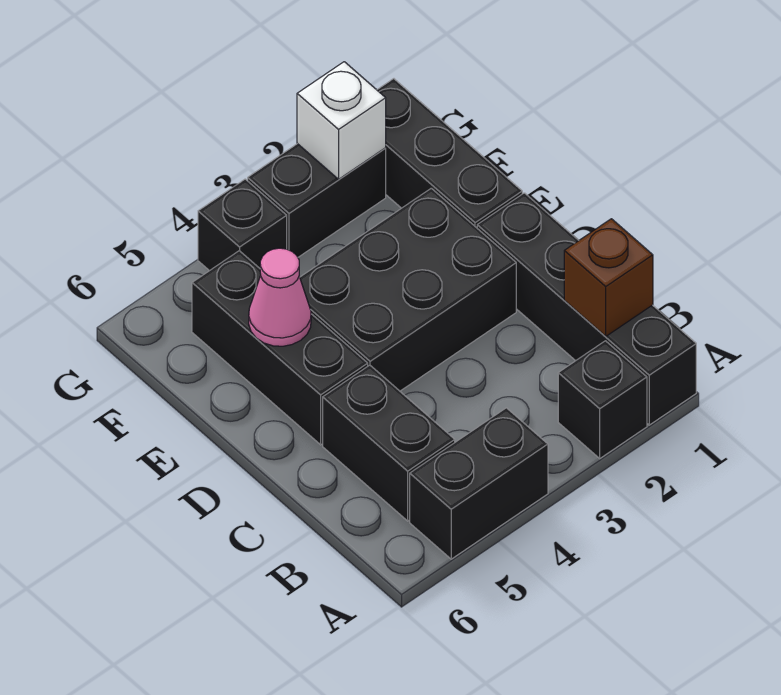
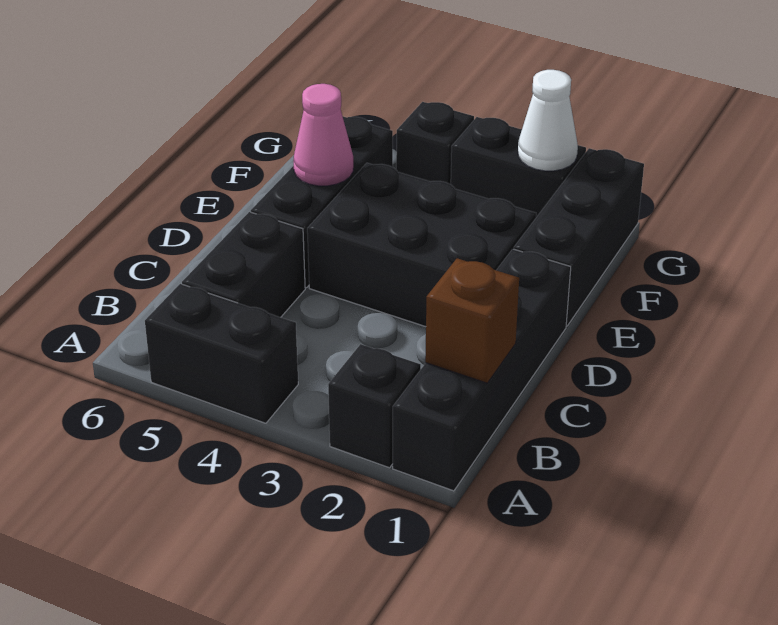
white 1x1 brick [297,62,386,179] -> white 1x1 cone [518,70,578,171]

